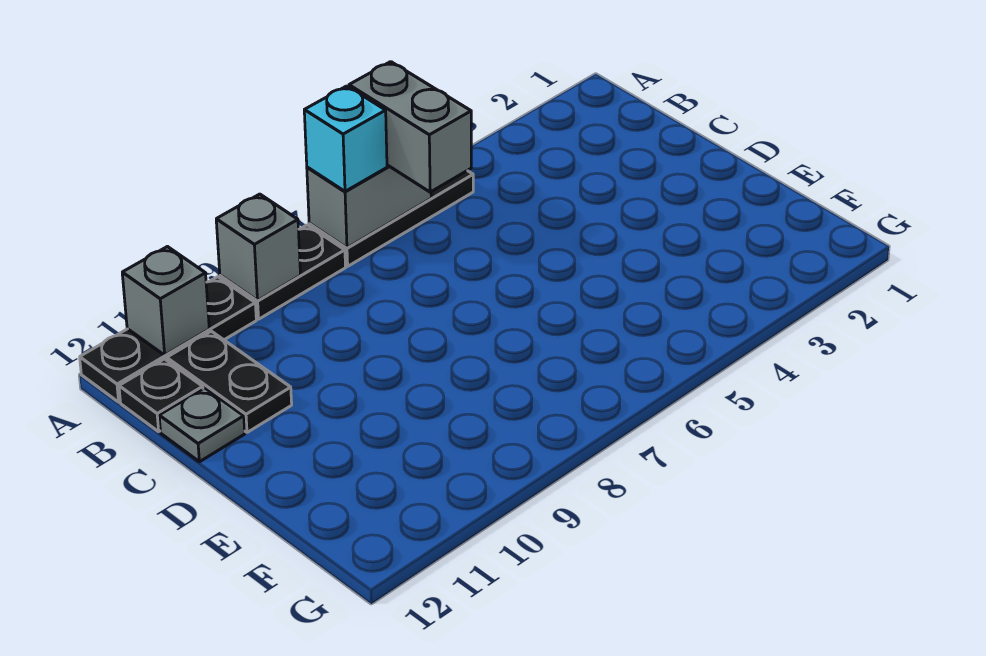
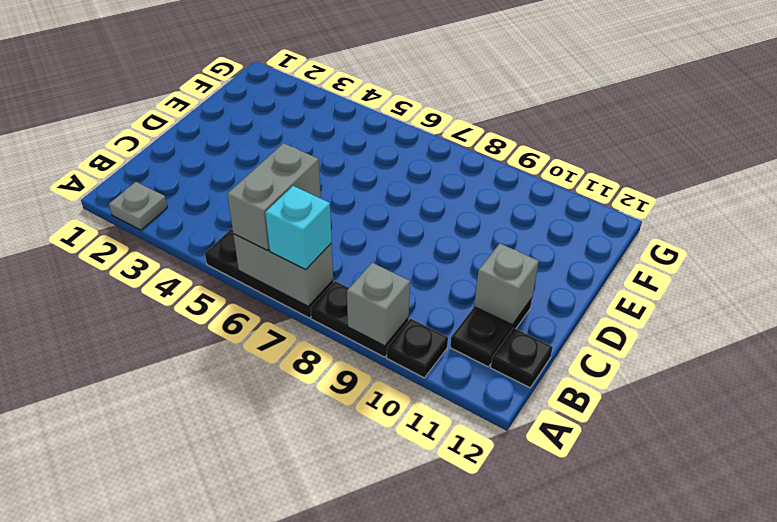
black 1x3 plate [80,277,256,402] -> black 1x1 plate [387,319,448,378]
grey 1x1 brick [122,247,209,355] -> grey 1x1 brick moved to [474,243,539,324]
grey 1x1 plate [159,388,245,462] -> grey 1x1 plate moved to [109,182,167,230]

